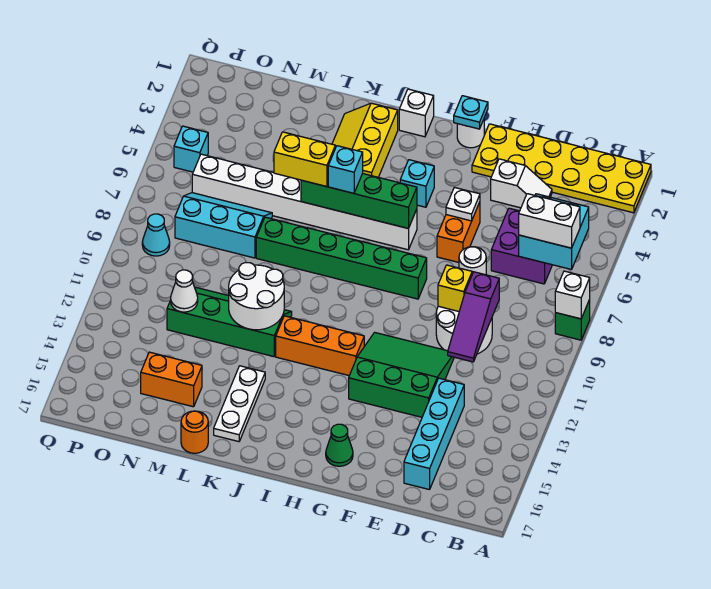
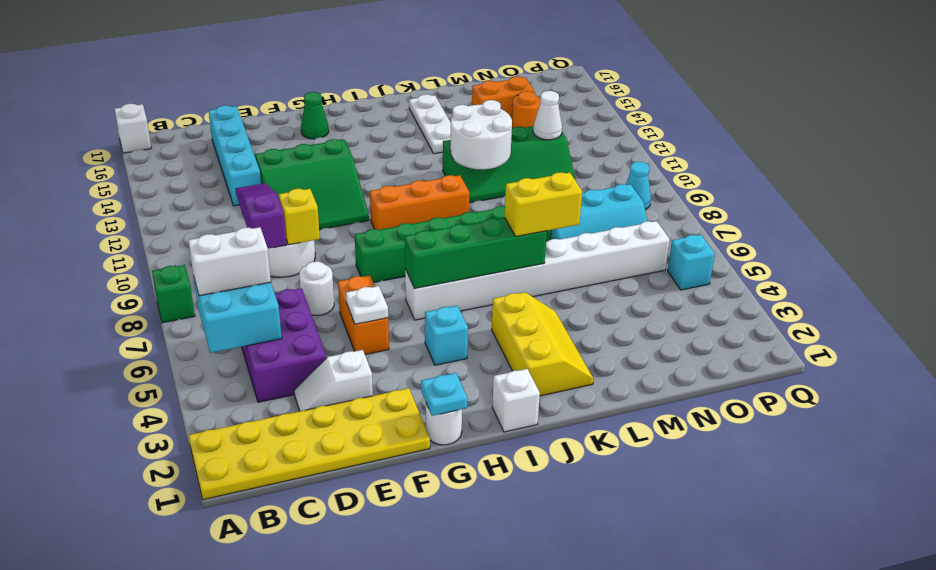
white 1x1 brick [555,271,590,319] -> white 1x1 brick moved to [114,104,151,153]
purple 2x2 brick [491,208,552,284] -> purple 2x3 brick [242,288,326,402]
orange 1x3 brick [276,316,364,375] -> orange 1x3 brick moved to [370,175,469,230]
cyan 1x1 brick [328,146,363,193] -> none
orange 1x1 round brick [181,411,208,453] -> orange 1x1 round brick moved to [512,91,541,128]

